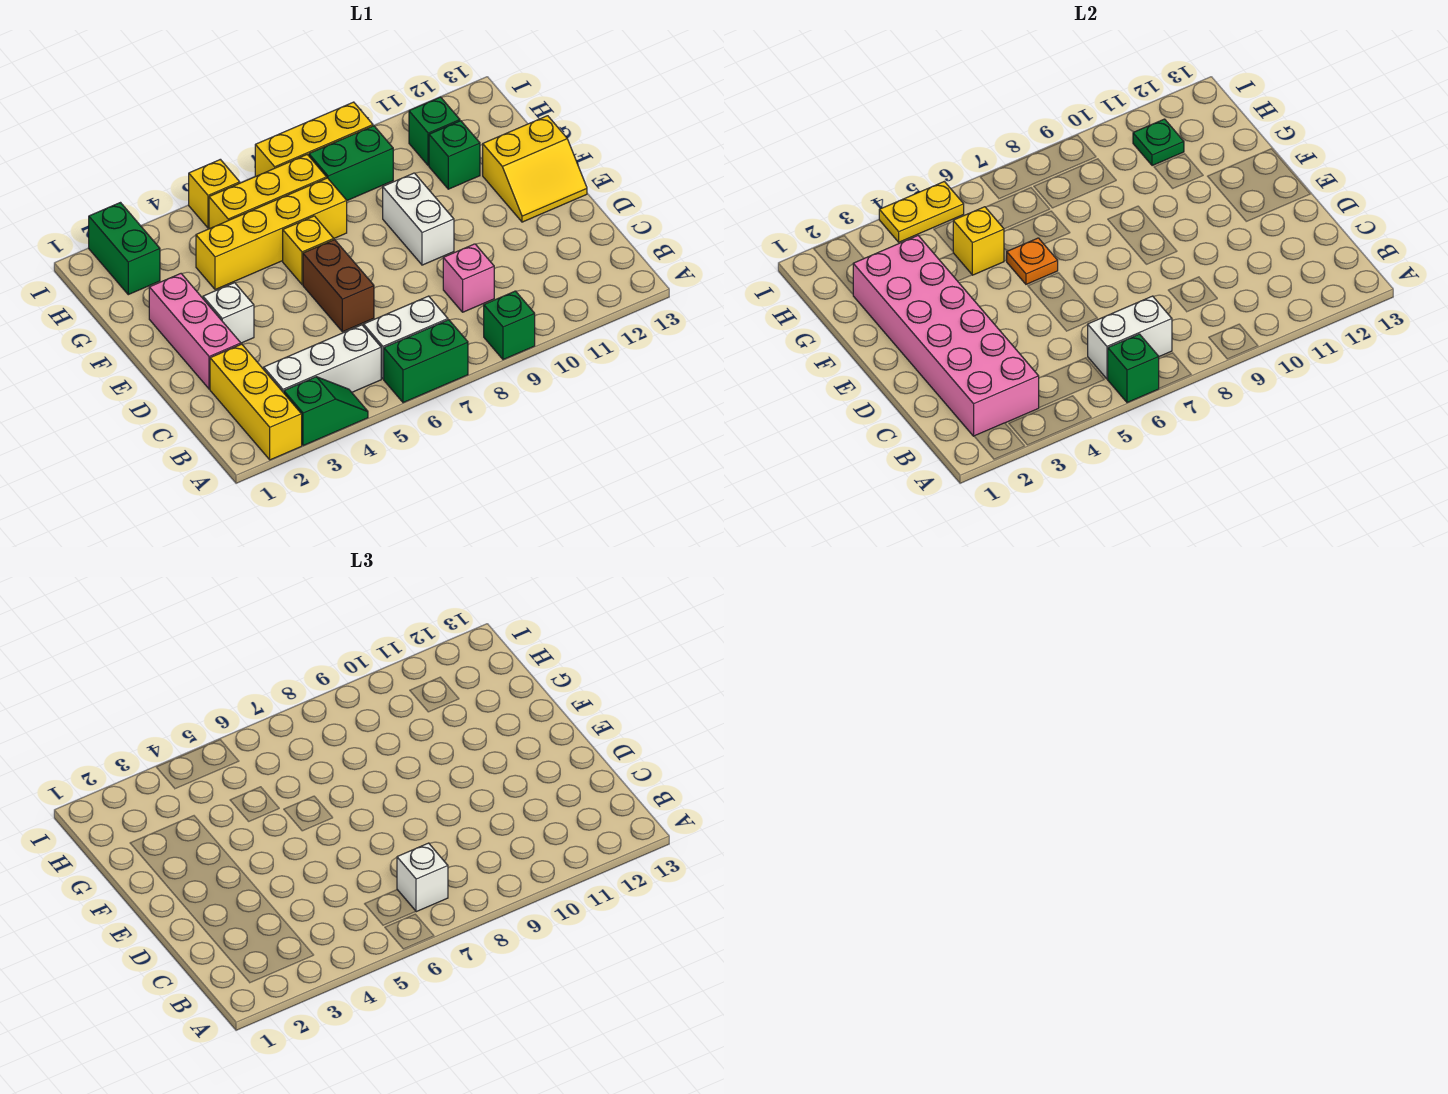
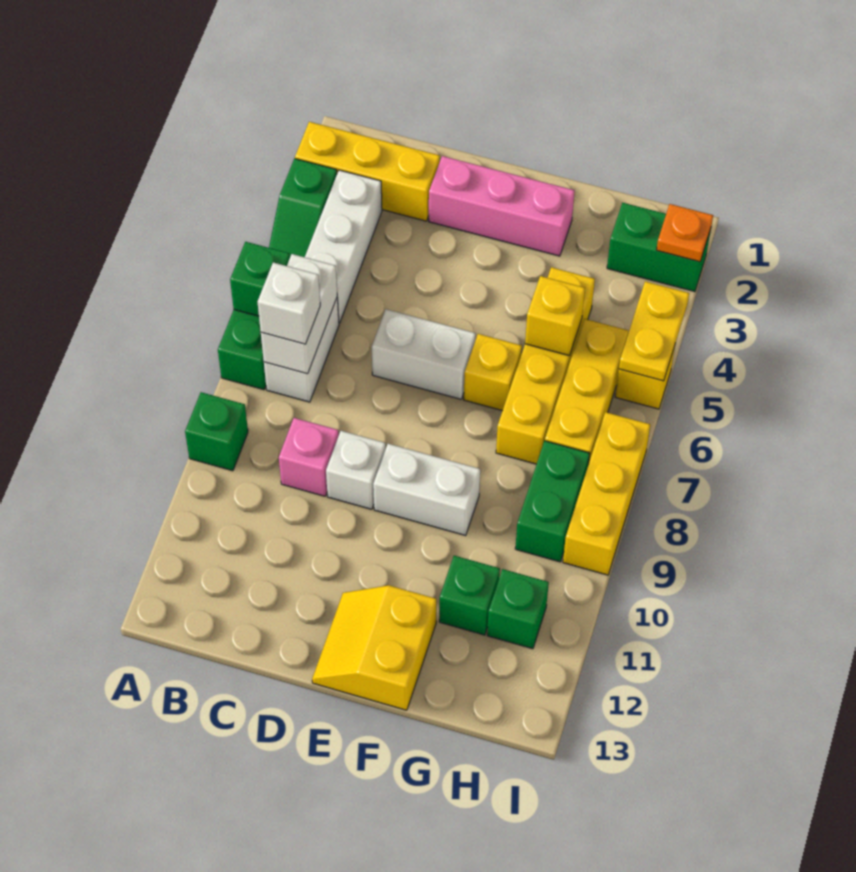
pink 2x6 brick [853,236,1039,436] -> none
brown 1x2 brick [303,240,374,332] -> white 1x2 brick [372,309,476,399]
white 1x1 brick [203,283,254,343] -> white 1x1 brick moved to [326,431,386,509]
orange 1x1 plate [1007,238,1058,284] -> orange 1x1 plate moved to [657,204,713,262]
green 1x1 plate [1133,119,1184,166] -> none

